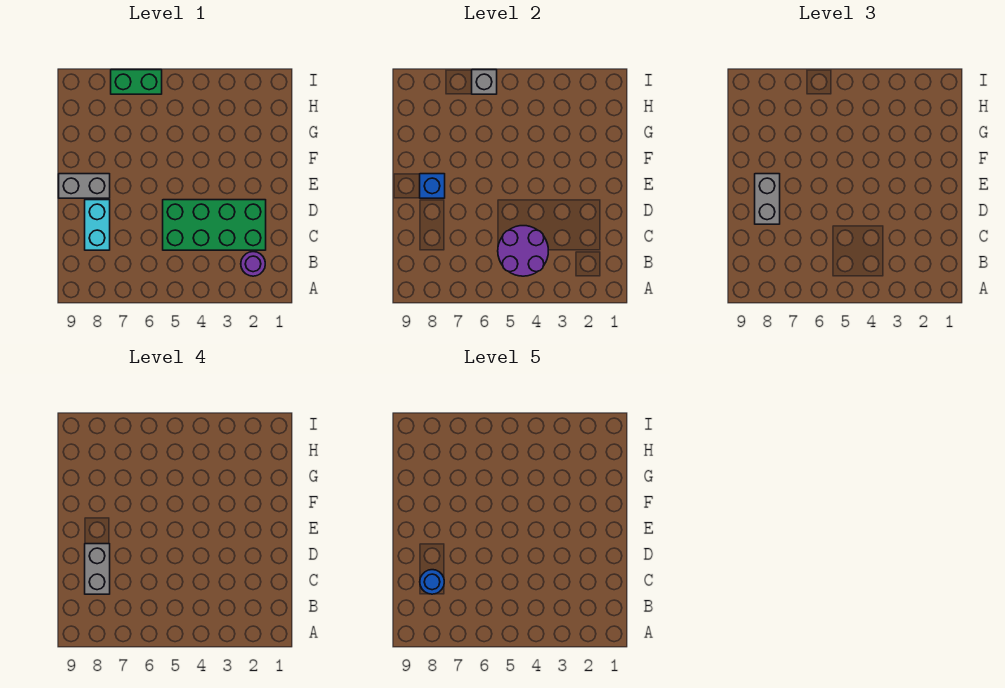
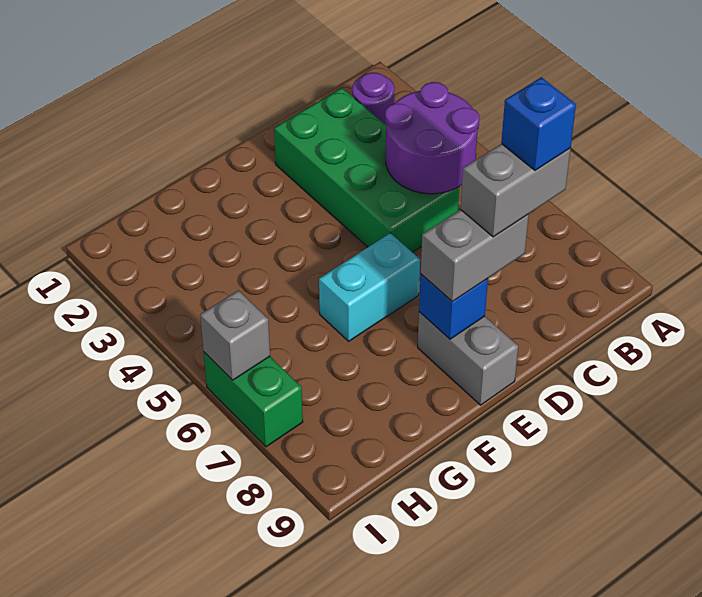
cyan 1x2 brick [85,200,110,250] -> cyan 1x2 brick moved to [319,233,420,341]
blue 1x1 round brick [420,570,444,594] -> blue 1x1 brick [501,77,576,170]

